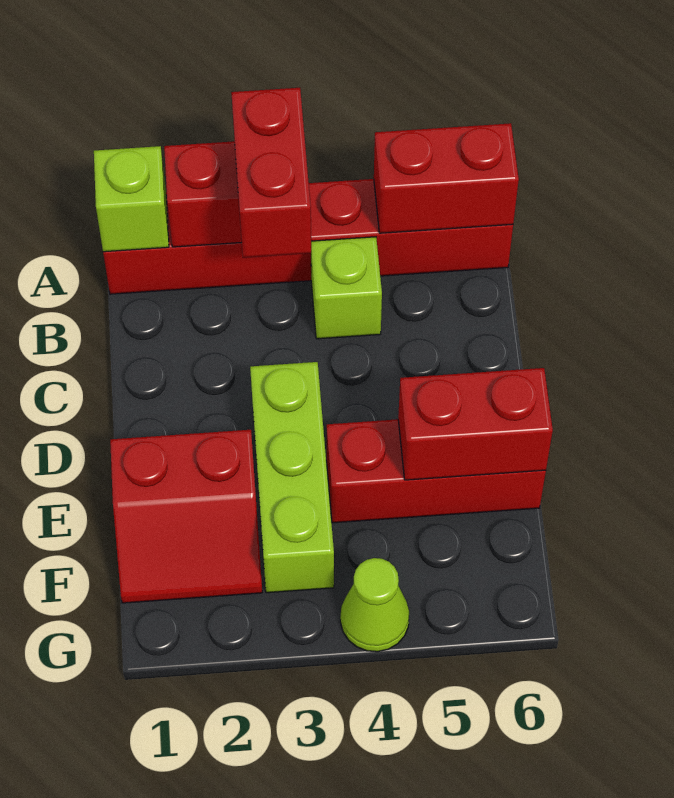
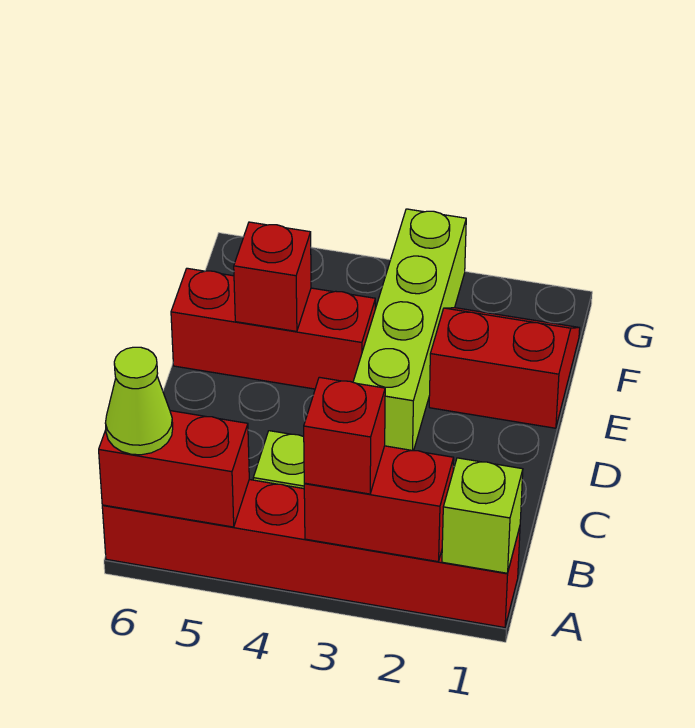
red 1x2 brick [231,88,311,258] -> red 1x1 brick [304,377,385,494]
lime 1x3 brick [250,362,334,593] -> lime 1x4 brick [353,209,466,451]
red 1x2 brick [398,368,553,480] -> red 1x1 brick [234,222,311,331]
lime 1x1 cone [340,558,409,652] -> lime 1x1 cone moved to [106,347,173,455]

